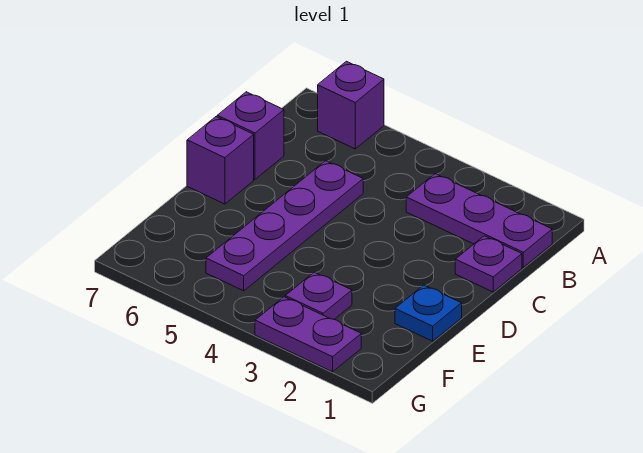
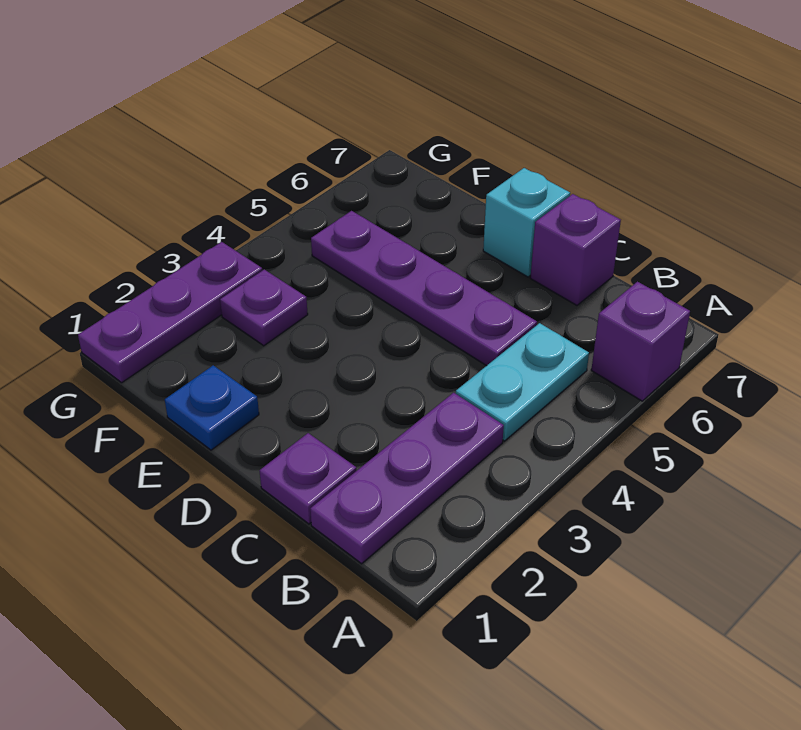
none -> cyan 1x2 plate [456,323,589,441]
purple 1x1 brick [187,117,254,204] -> cyan 1x1 brick [483,168,570,277]
purple 1x2 plate [255,297,361,372] -> purple 1x3 plate [78,242,262,383]

